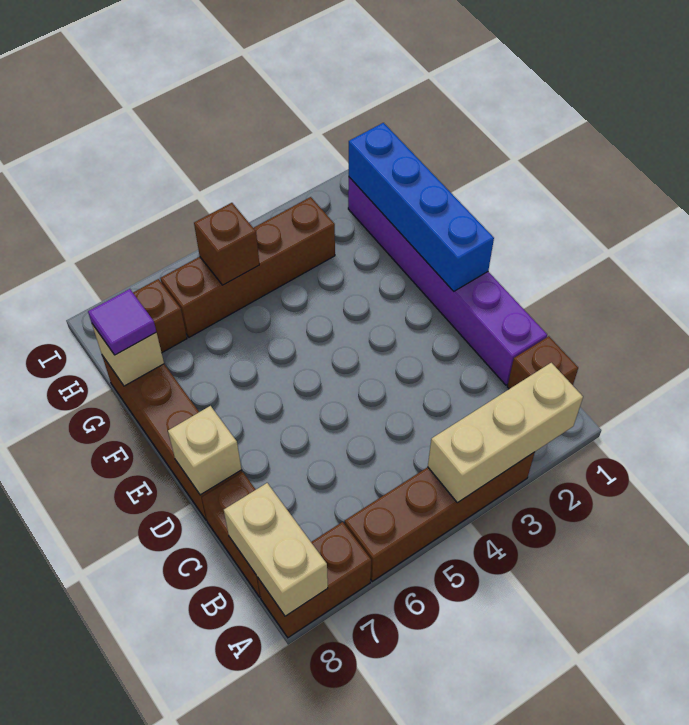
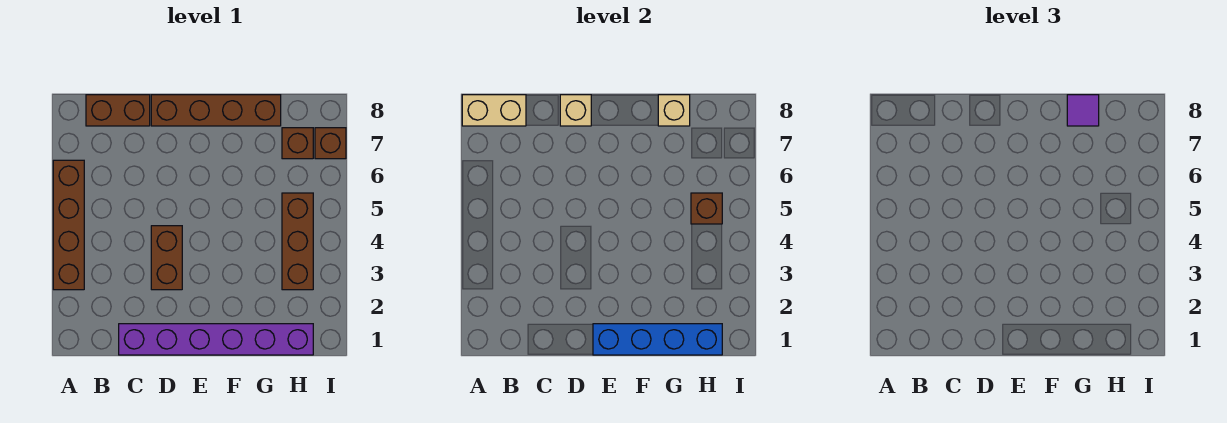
tan 1x3 brick [428,363,583,503] -> none
brown 1x2 brick [257,522,371,638] -> brown 1x2 brick moved to [151,226,182,290]
brown 1x1 brick [507,336,578,389] -> brown 1x1 brick moved to [315,128,346,159]
brown 1x4 brick [161,197,335,337] -> brown 1x3 brick [282,193,313,290]

